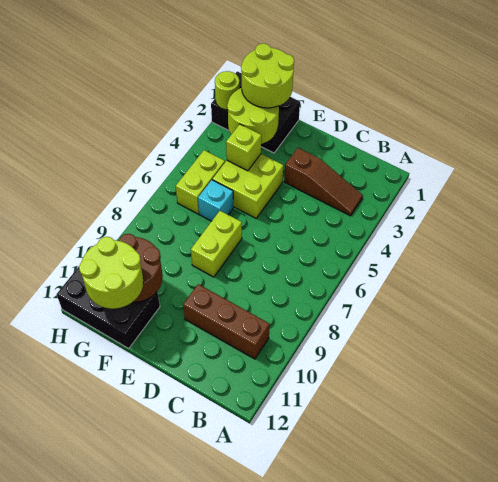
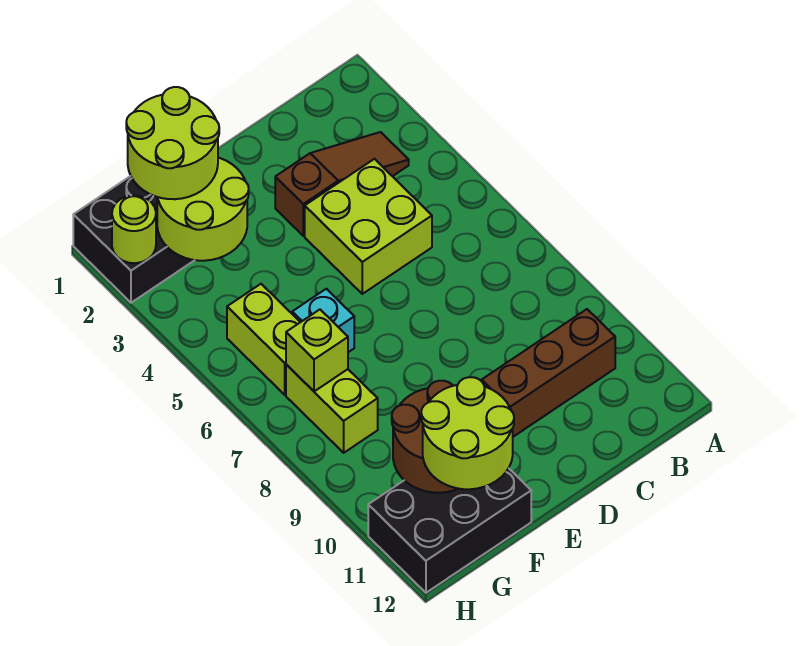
lime 2x2 brick [212,154,283,218] -> lime 2x2 brick moved to [305,159,432,294]
lime 1x2 brick [191,211,242,277] -> lime 1x2 brick moved to [286,365,378,453]
lime 1x1 brick [226,124,261,171] -> lime 1x1 brick moved to [286,310,348,391]

